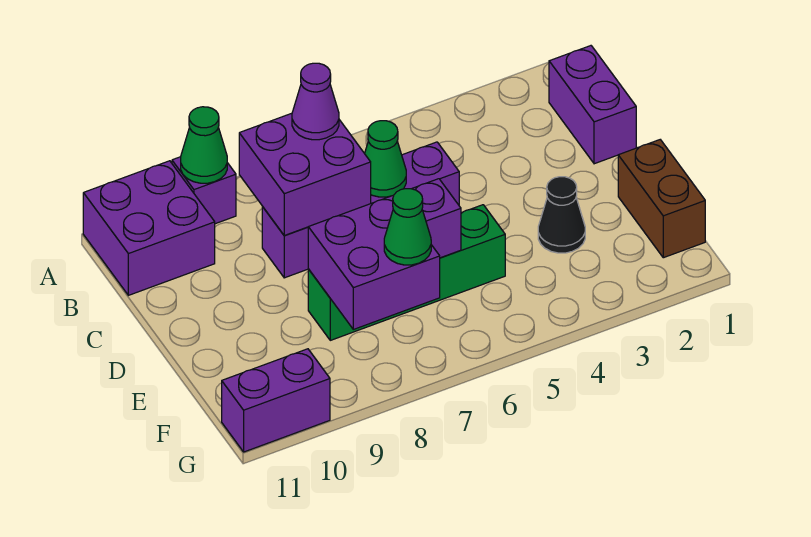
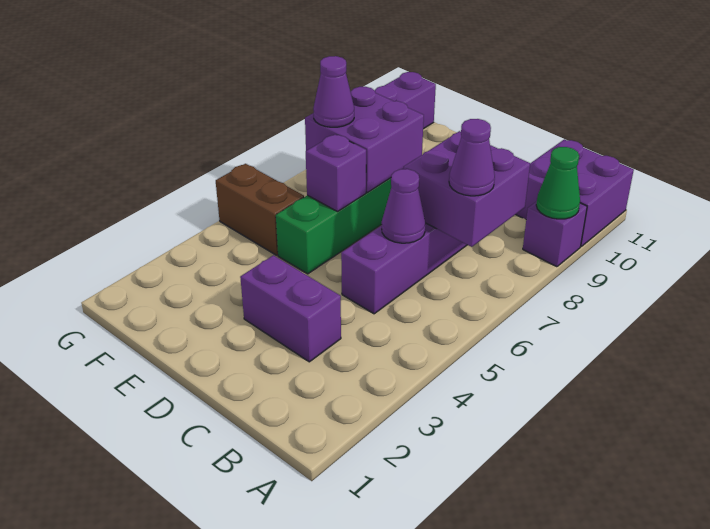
purple 1x2 brick [549,46,636,164] -> purple 1x2 brick moved to [240,255,341,362]
green 1x1 cone [365,121,406,197] -> purple 1x1 cone [382,169,425,243]
brown 1x2 brick [618,140,705,258] -> brown 1x2 brick moved to [216,164,304,255]
black 1x1 cone [538,177,585,253] -> none
green 1x1 cone [384,189,431,265] -> purple 1x1 cone [313,56,354,127]

